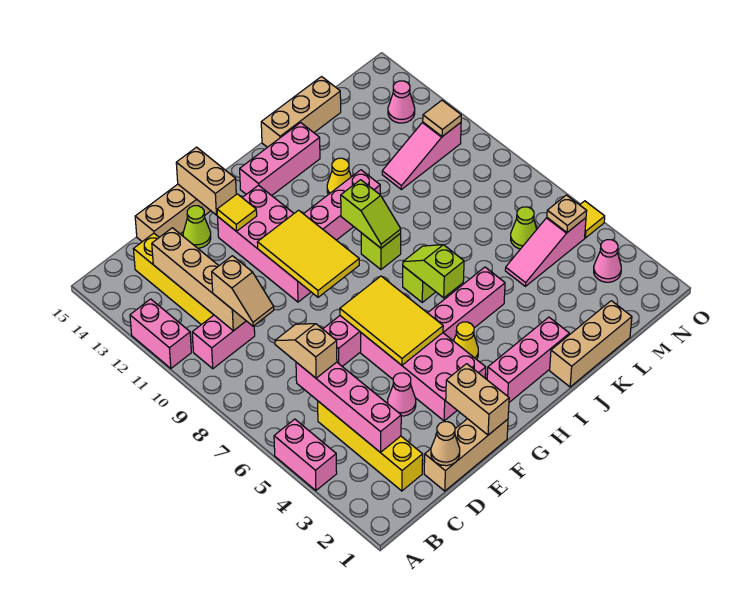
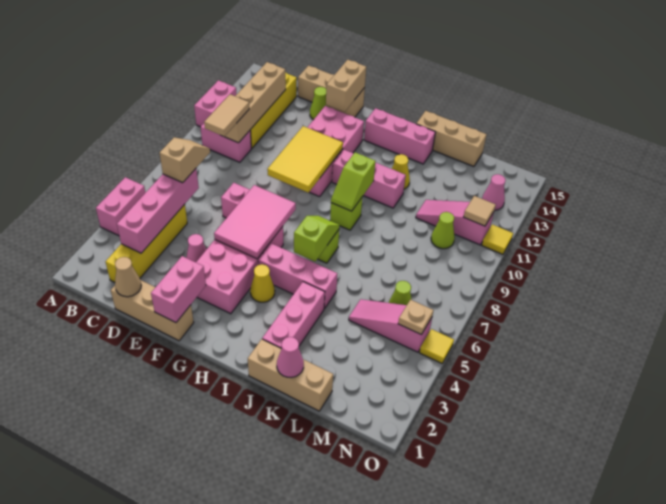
tan 1x2 slope [212,256,274,326] -> tan 1x2 tile [204,94,249,137]
tan 1x2 brick [446,364,509,435] -> pink 1x2 brick [151,256,206,323]
yellow 2x3 tile [340,276,443,365] -> pink 2x3 tile [214,185,296,259]
yellow 1x1 tile [217,194,257,232] -> yellow 1x1 tile moved to [482,224,513,254]
pink 1x3 brick [487,317,569,402] -> pink 1x3 brick turned to [262,282,325,349]
none -> lime 1x1 cone [431,212,455,249]
pink 1x1 cone [594,240,621,282] -> pink 1x1 cone moved to [277,337,304,377]

